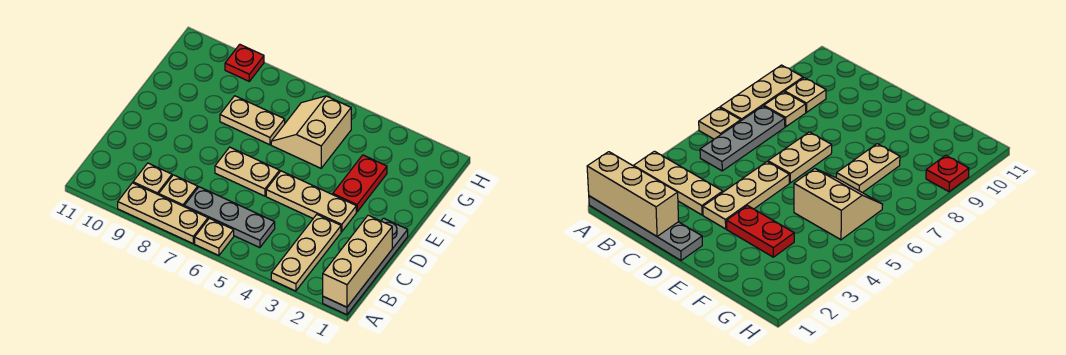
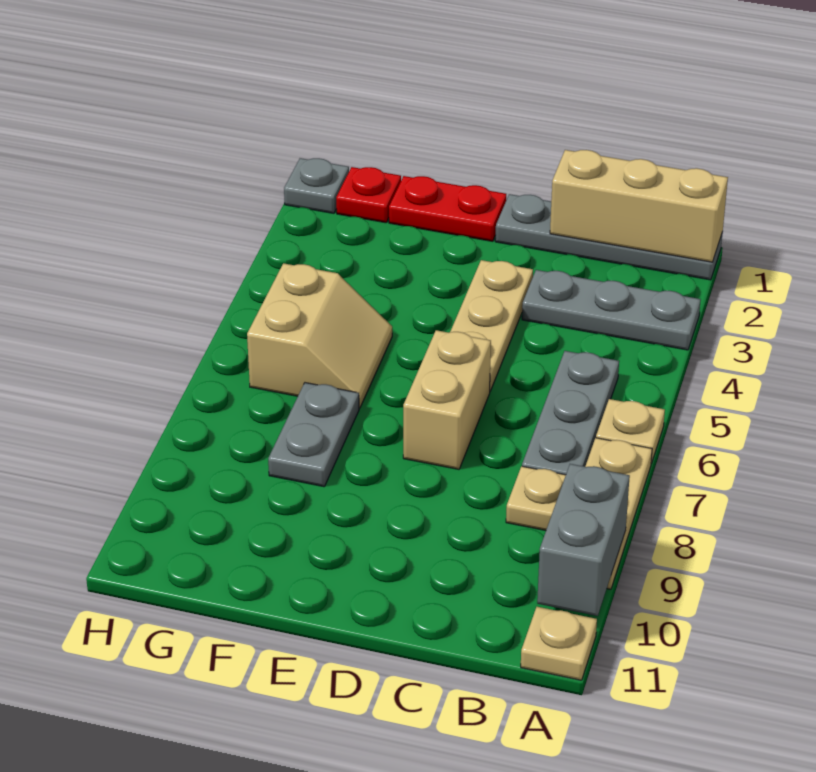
tan 1x3 plate [271,215,341,291] -> grey 1x3 plate [522,270,701,350]
none -> grey 1x2 brick [537,464,630,616]
tan 1x1 plate [133,163,172,195] -> tan 1x1 plate moved to [521,607,597,680]
tan 1x2 plate [215,147,280,196] -> tan 1x2 brick [403,330,491,469]
red 1x2 plate [333,155,387,212] -> red 1x2 plate moved to [389,176,506,241]
tan 2x2 slope [271,96,351,168] -> tan 2x2 slope turned to [247,263,392,408]
tan 1x2 plate [220,96,285,145] -> grey 1x2 plate [268,383,359,487]
none -> grey 1x1 plate [284,158,349,213]
red 1x1 plate [225,44,264,81] -> red 1x1 plate moved to [336,167,401,223]

